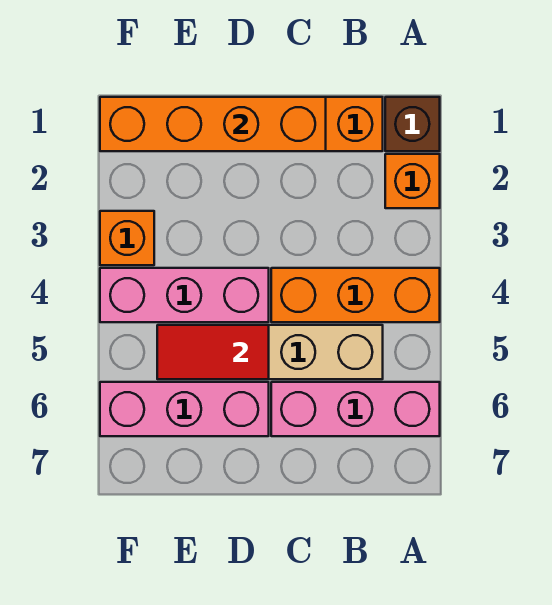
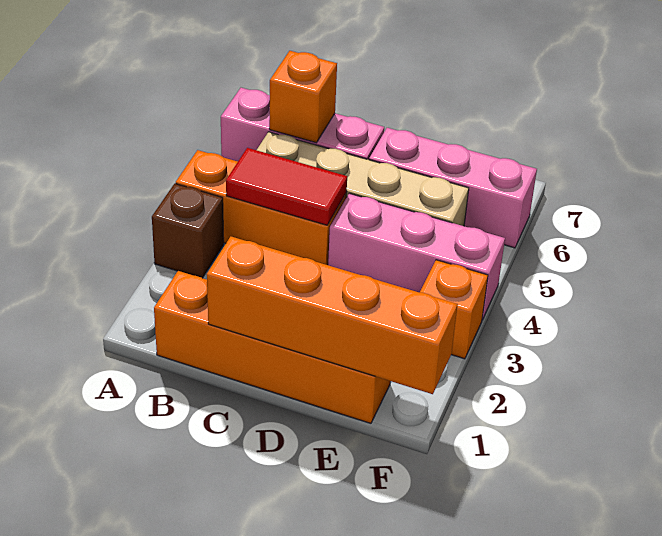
brown 1x1 brick [385,97,440,151] -> brown 1x1 brick moved to [152,184,224,278]
orange 1x1 brick [385,154,440,208] -> orange 1x1 brick moved to [269,51,337,143]
red 1x2 tile [157,325,269,379] -> red 1x2 tile moved to [226,148,347,225]

